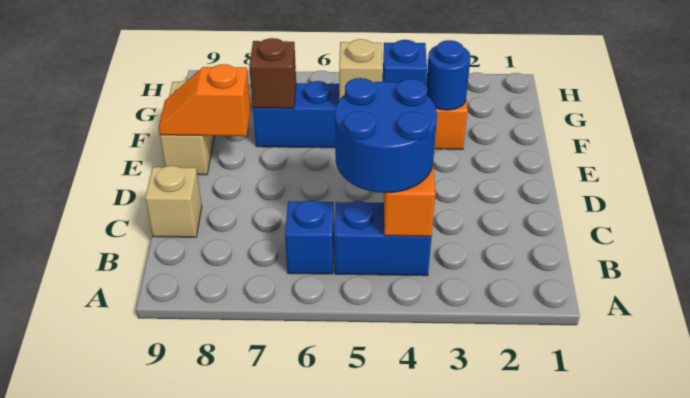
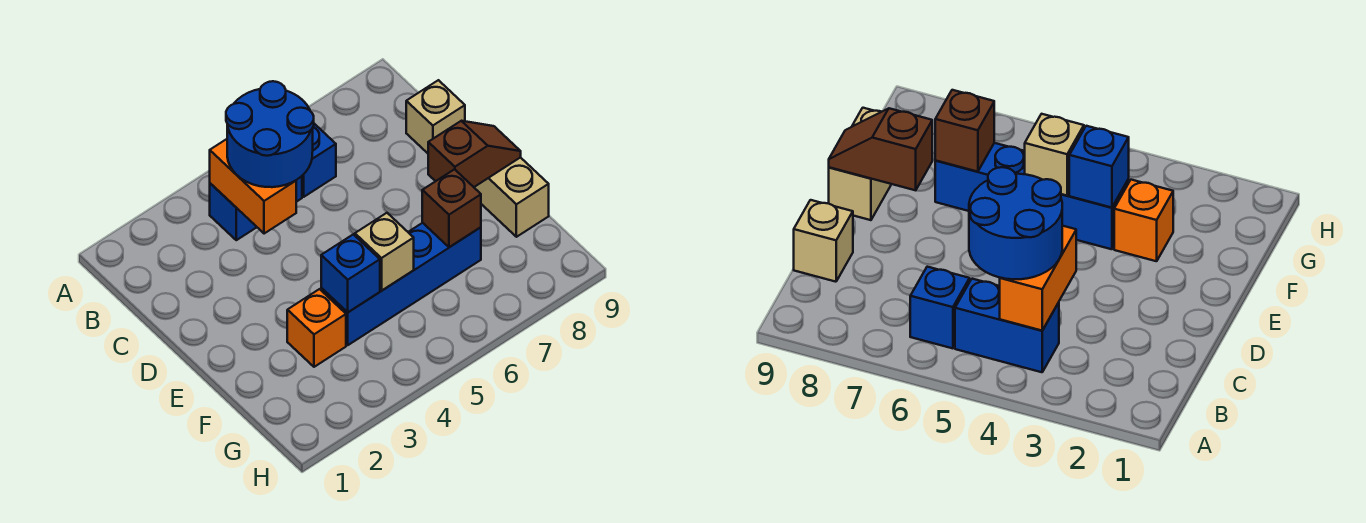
orange 1x2 slope [159,64,250,136] -> brown 1x2 slope [428,121,521,187]
blue 1x1 round brick [426,40,471,110] -> none

